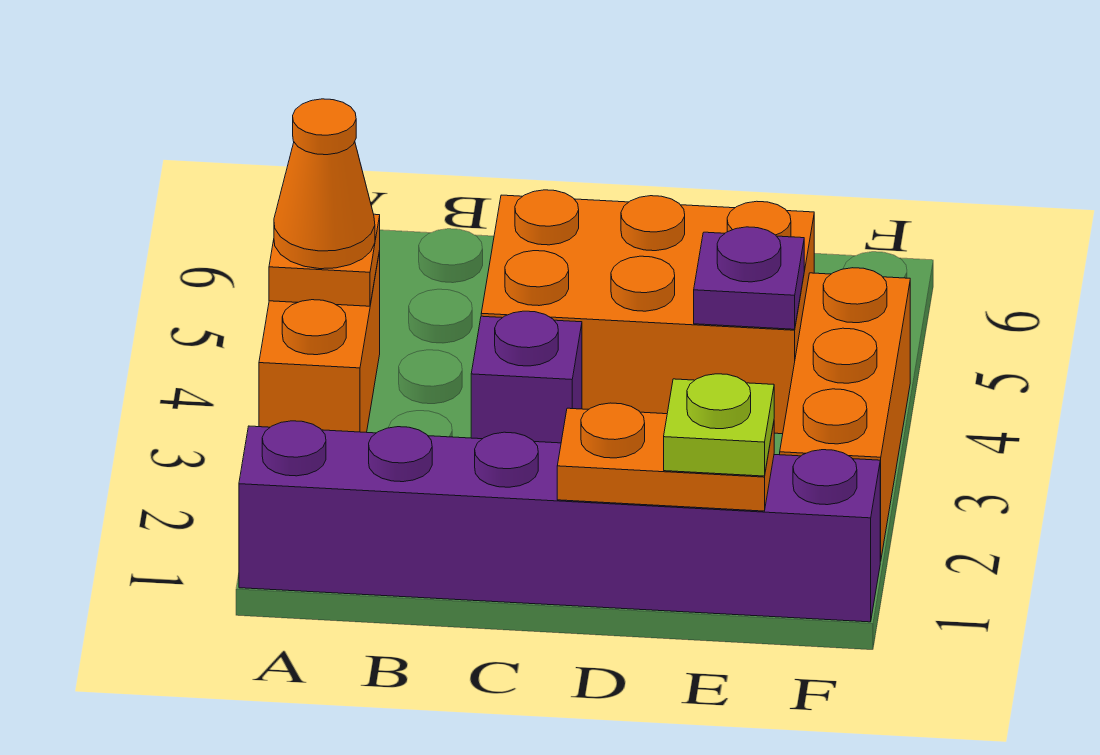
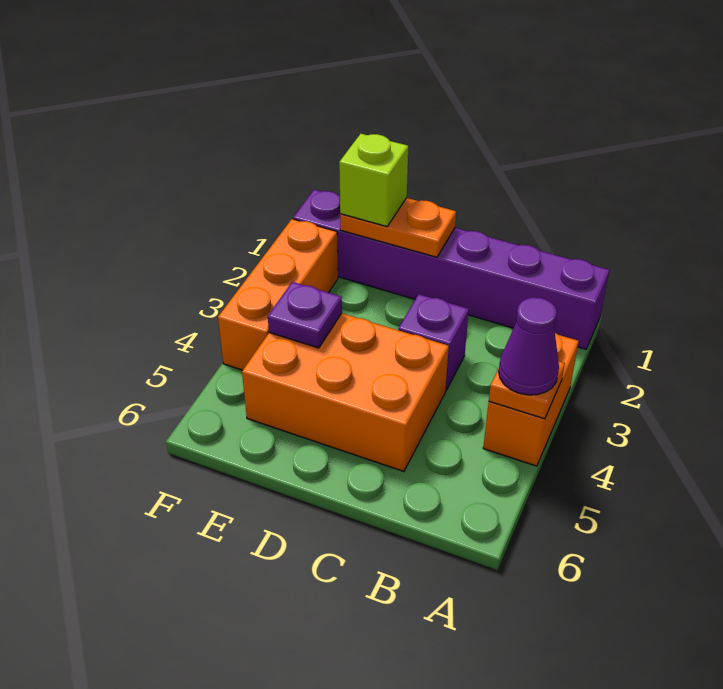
orange 1x1 cone [274,99,375,269] -> purple 1x1 cone [499,297,559,395]
lime 1x1 plate [664,374,774,476] -> lime 1x1 brick [339,134,408,227]

